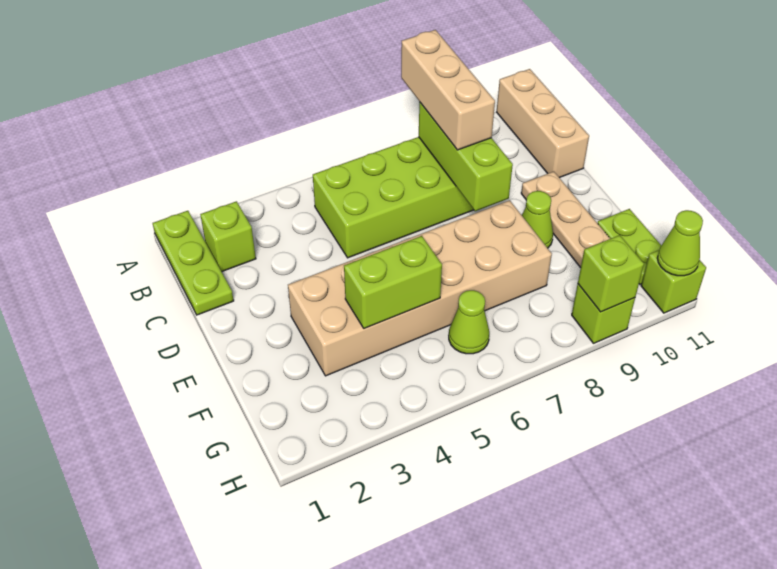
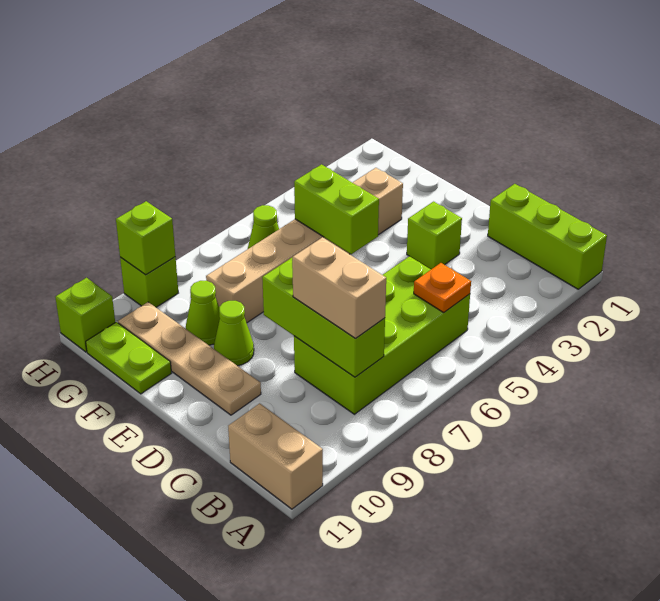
lime 1x3 plate [153,211,234,315] -> lime 1x3 brick [488,184,607,289]
tan 1x3 brick [401,30,495,150] -> tan 1x2 brick [292,237,386,339]
tan 1x3 brick [497,69,589,178] -> tan 1x2 brick [228,403,323,509]
lime 1x1 brick [200,201,256,272] -> lime 1x1 brick moved to [407,202,462,269]
none -> orange 1x1 plate [414,263,471,312]
tan 2x6 brick [288,200,552,376] -> tan 1x6 brick [206,168,403,323]
lime 1x2 brick [344,236,442,329] -> lime 1x2 brick turned to [294,164,379,254]
lime 1x1 cone [657,210,703,276] -> lime 1x1 cone moved to [186,281,220,345]

